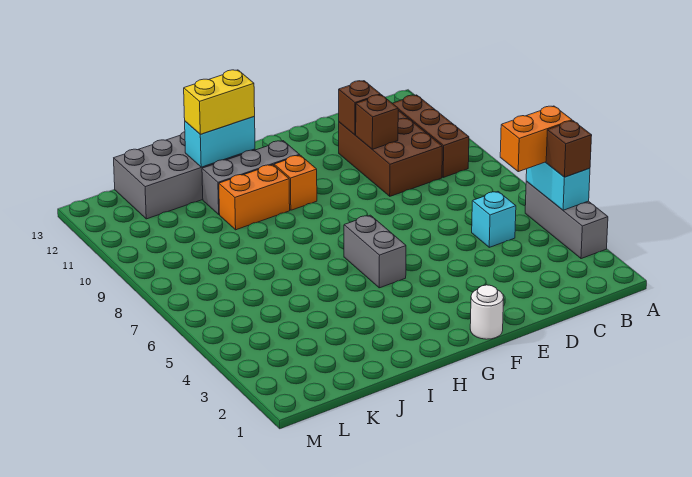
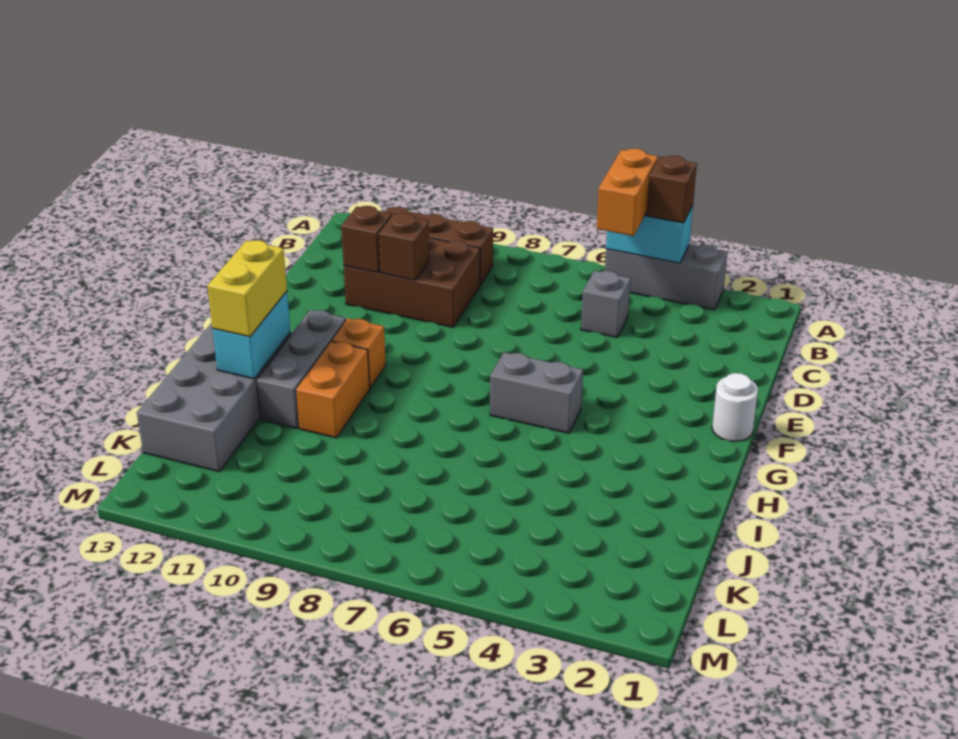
cyan 1x1 brick [472,192,516,247] -> grey 1x1 brick [581,271,631,337]

